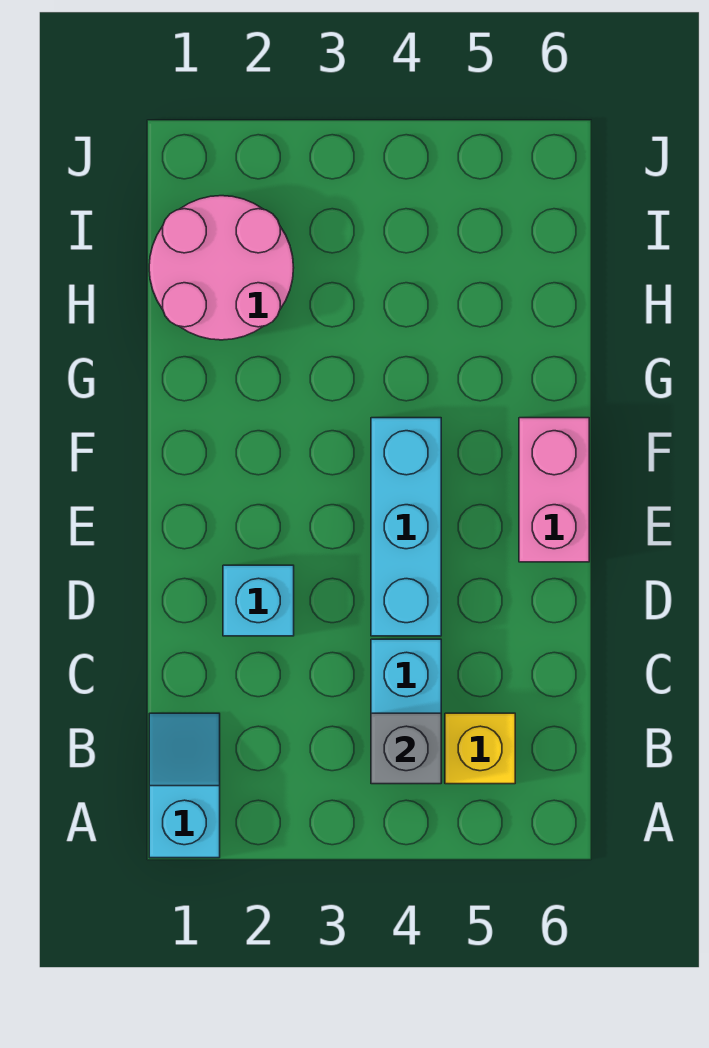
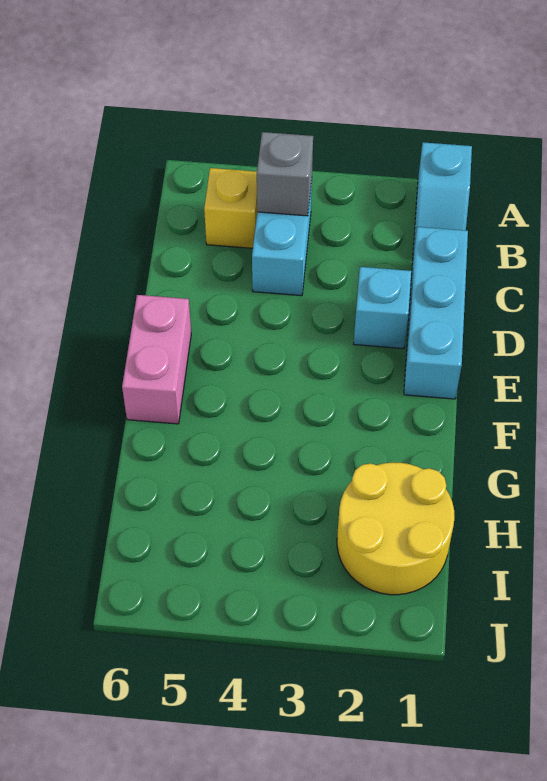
cyan 1x3 brick [371,418,441,636] -> cyan 1x3 brick moved to [404,227,468,399]
pink 2x2 round brick [149,196,294,340] -> yellow 2x2 round brick [337,463,454,595]

